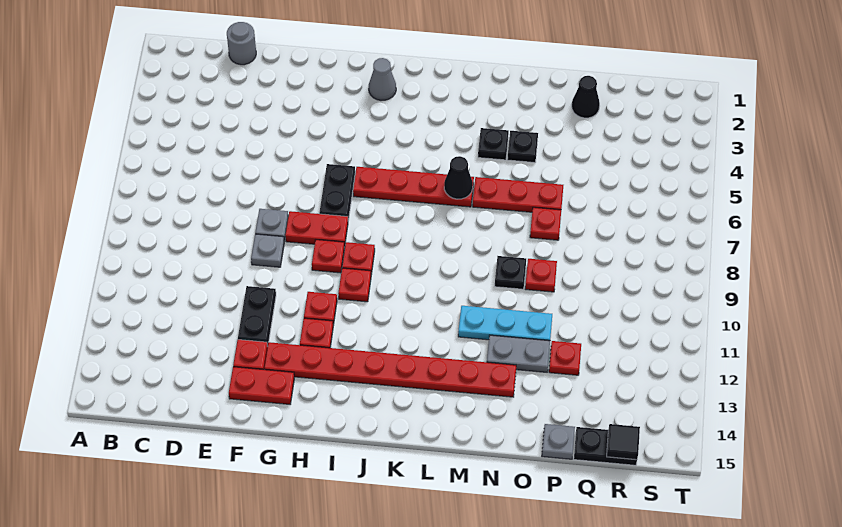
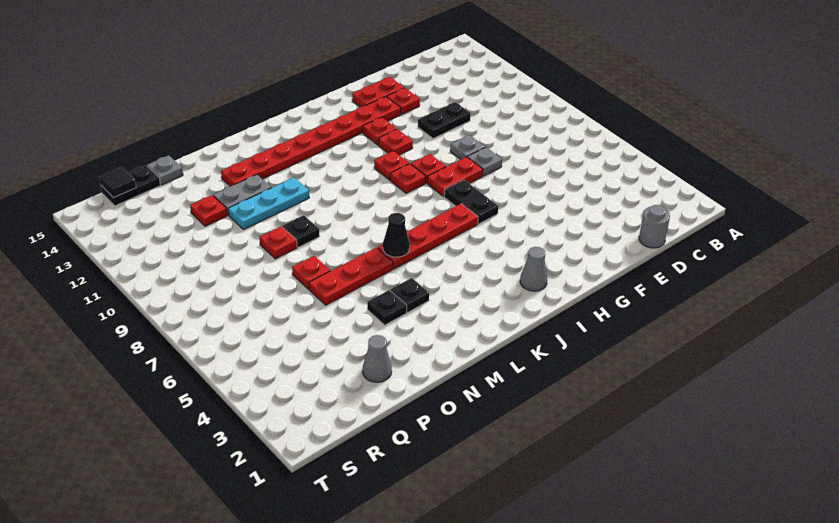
black 1x2 plate [238,286,276,346] -> black 1x2 plate turned to [418,102,471,139]
black 1x1 cone [572,76,600,118] -> grey 1x1 cone [363,335,392,382]

